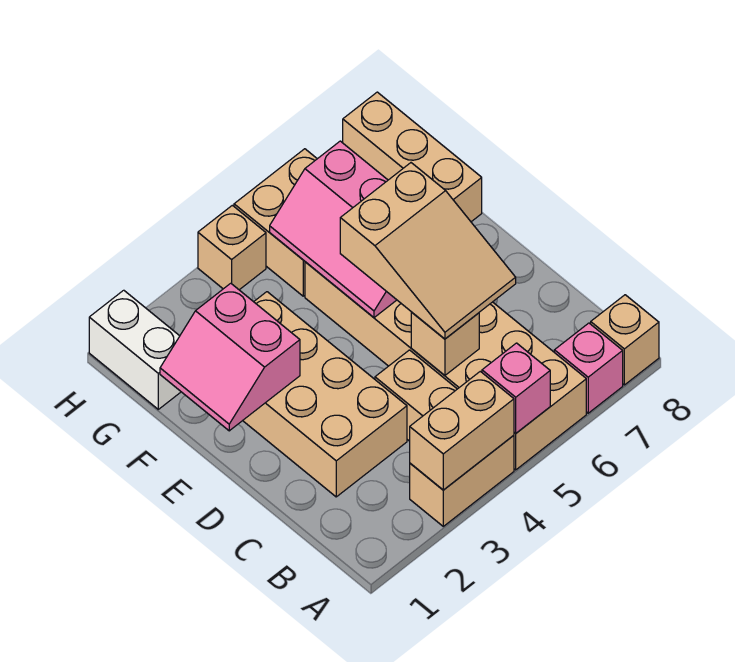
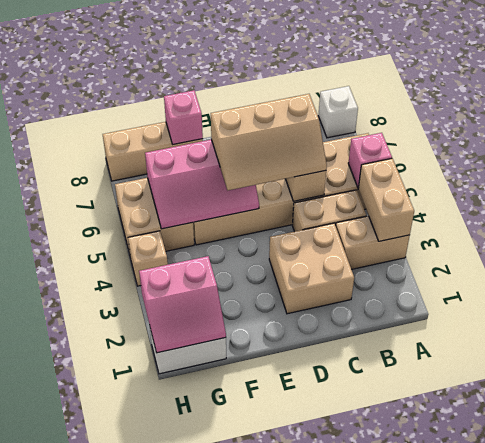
tan 1x2 brick [410,435,514,526] -> tan 1x2 brick turned to [336,216,410,269]
pink 1x1 brick [554,323,623,413] -> pink 1x1 brick moved to [164,90,203,145]
tan 1x1 brick [591,295,659,385] -> white 1x1 brick [318,86,358,138]
tan 2x4 brick [243,292,407,497] -> tan 2x2 brick [269,223,354,314]
tan 2x3 slope [340,163,516,339] -> tan 2x3 slope turned to [211,94,327,190]
pink 2x2 slope [160,283,300,431] -> pink 2x2 slope moved to [139,256,226,353]

